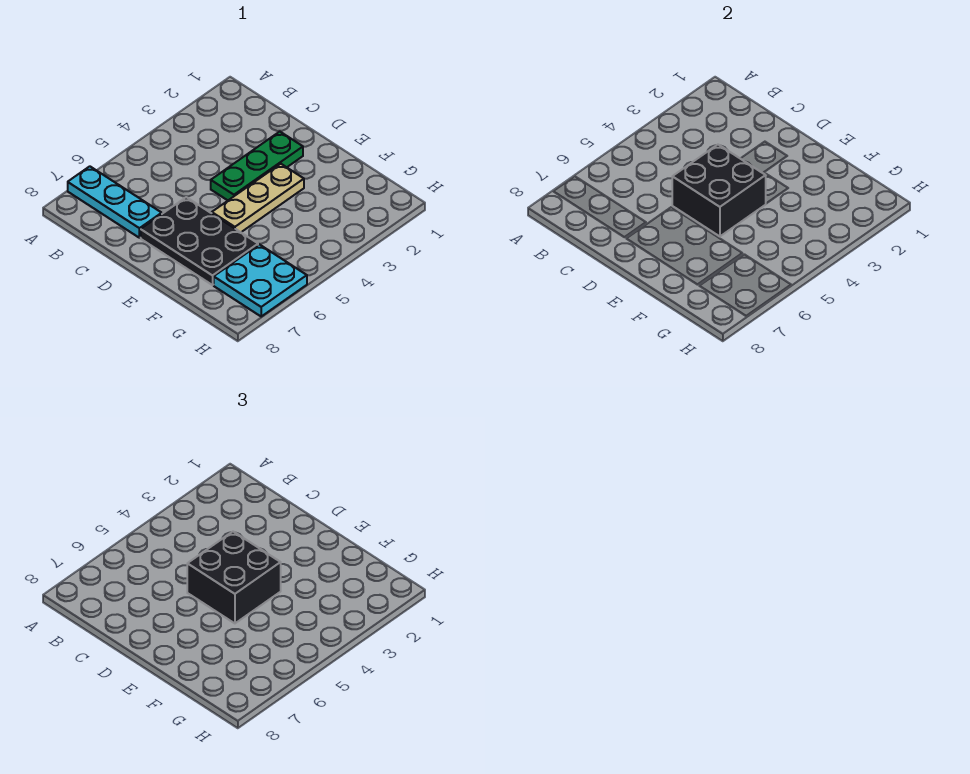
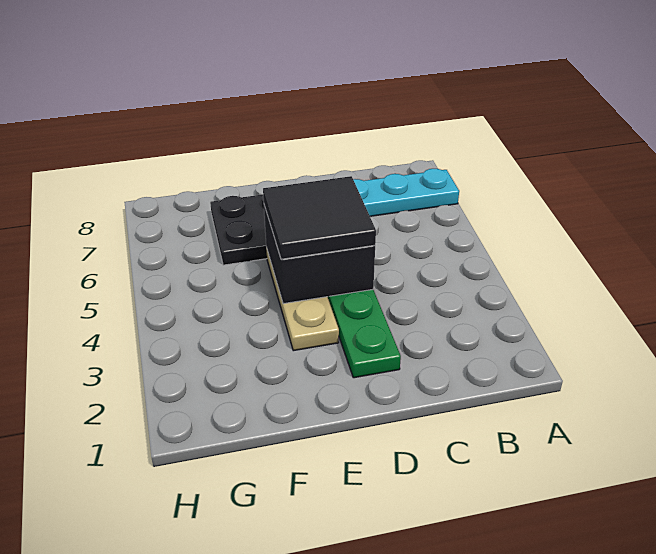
black 2x2 brick [187,532,281,623] -> black 2x2 tile [263,176,376,259]
cyan 2x2 plate [214,244,307,316] -> none

